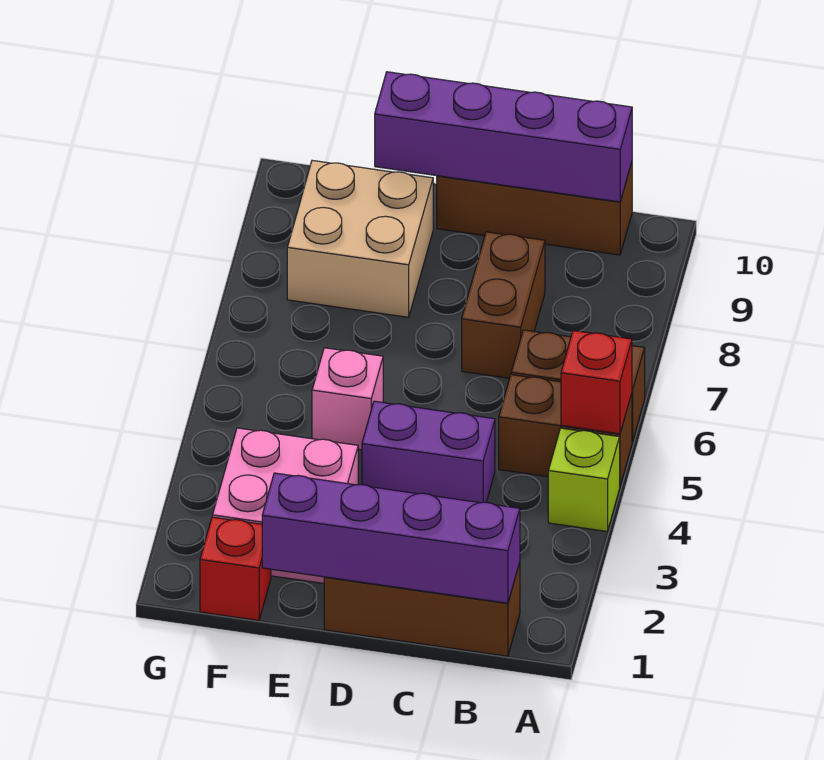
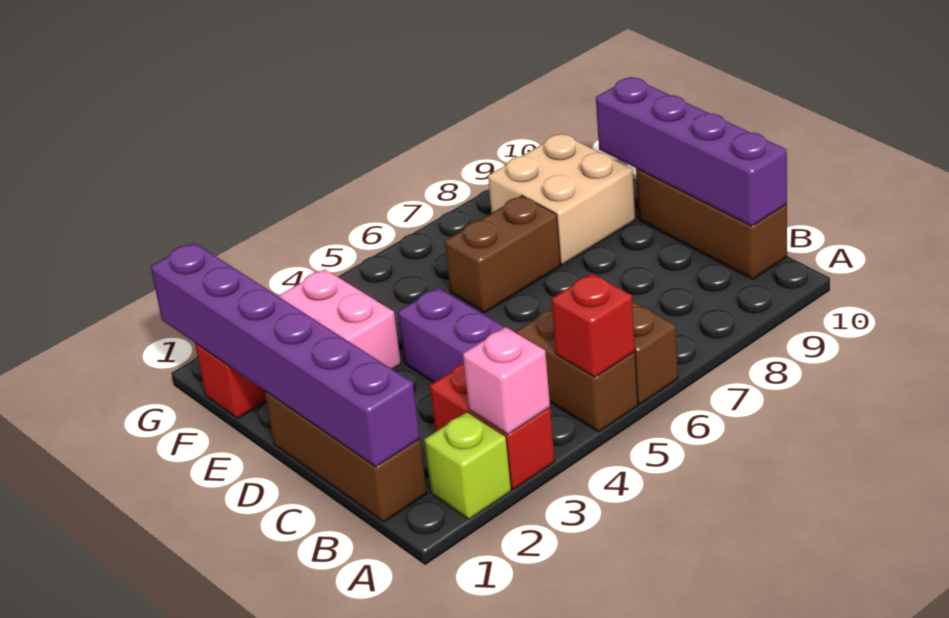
none -> red 1x2 brick [430,364,555,489]
lime 1x1 brick [548,428,620,531] -> lime 1x1 brick moved to [424,412,511,519]
purple 1x4 brick [262,473,520,603] -> purple 1x6 brick [151,243,420,467]
brown 1x2 brick [462,232,545,378] -> brown 1x2 brick moved to [445,196,561,312]
pink 1x1 brick [312,348,383,450] -> pink 1x1 brick moved to [463,327,550,434]

